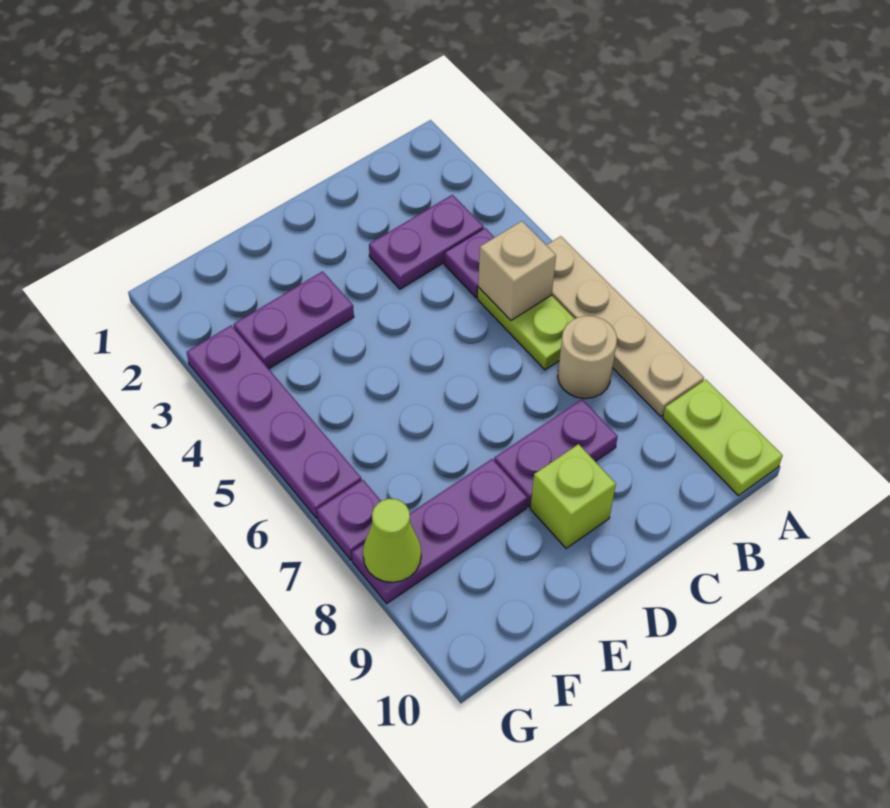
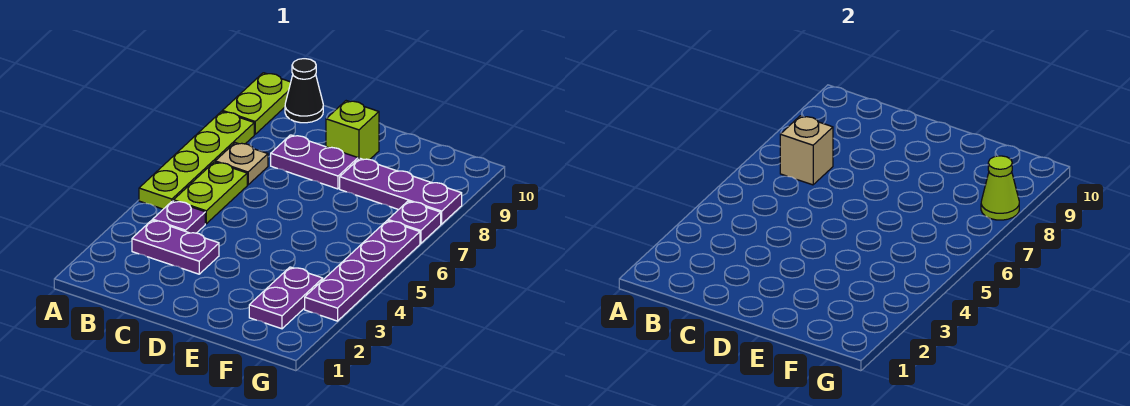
tan 1x4 plate [547,236,704,417] -> lime 1x4 plate [139,112,254,209]
tan 1x1 brick [478,221,556,320] -> tan 1x1 brick moved to [780,116,833,185]
tan 1x1 round brick [558,316,617,399] -> tan 1x1 plate [215,143,268,185]
none -> black 1x1 cone [285,59,323,123]
purple 1x2 plate [234,271,354,369] -> purple 1x2 plate turned to [249,267,323,329]

